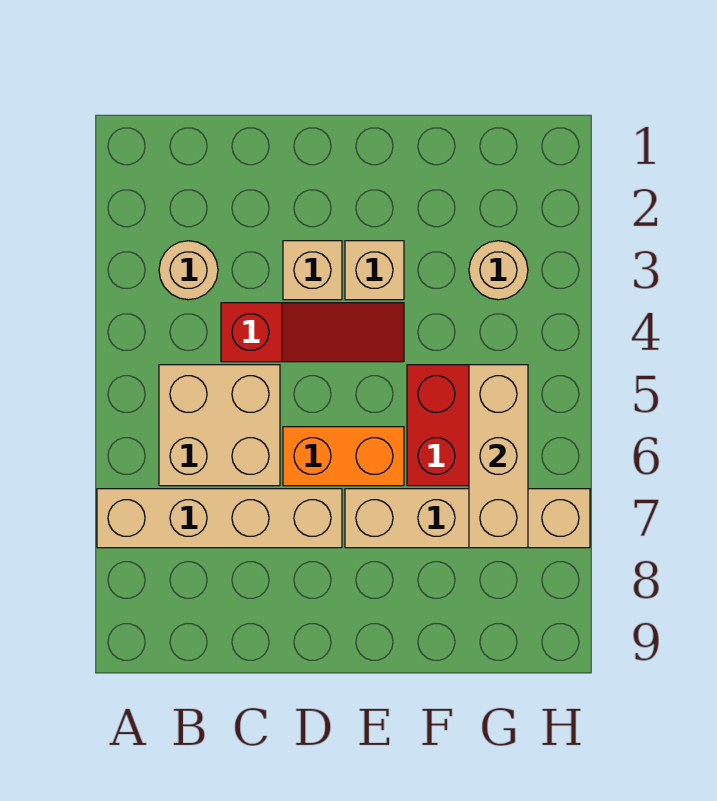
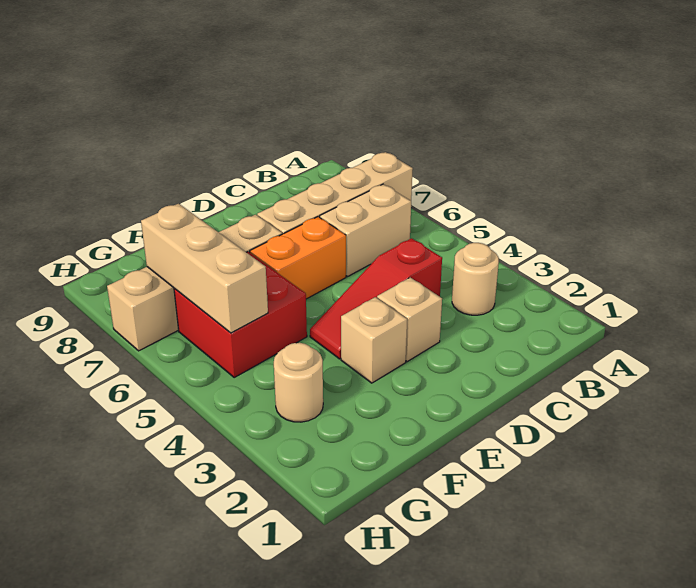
tan 2x2 brick [159,365,280,486] -> tan 1x2 brick [320,184,411,276]

